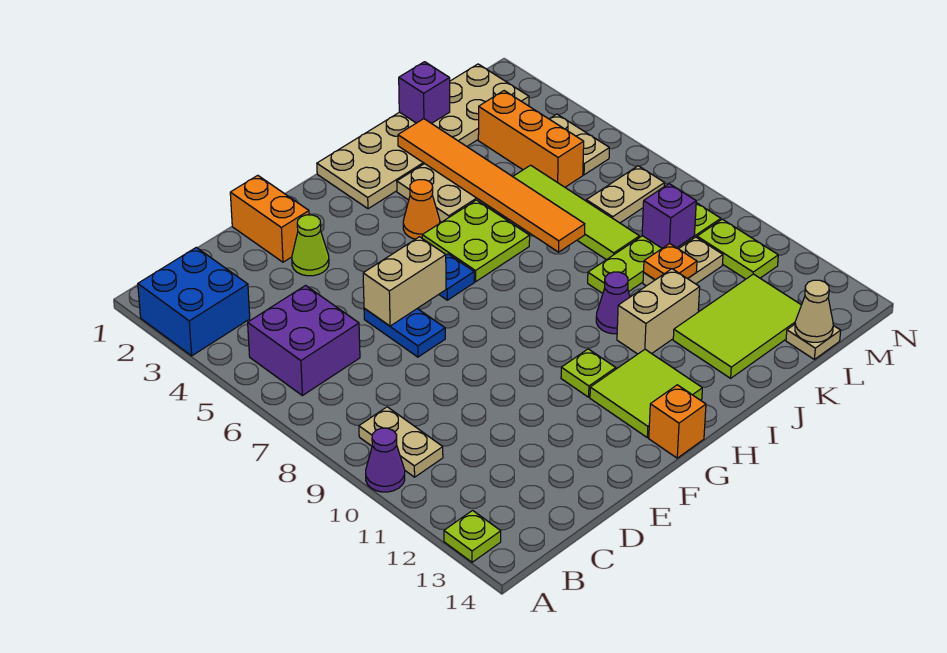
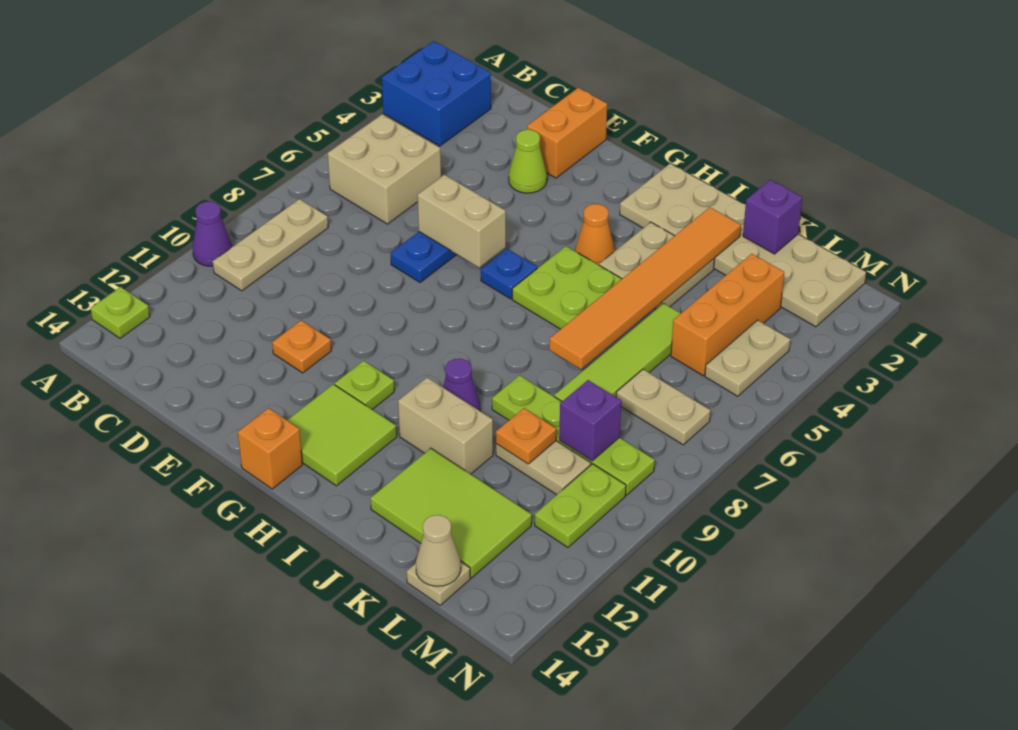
purple 2x2 brick [248,285,360,396] -> tan 2x2 brick [328,114,441,224]
tan 1x2 plate [359,407,443,477] -> tan 1x3 plate [213,199,328,291]
none -> orange 1x1 plate [272,320,331,373]

